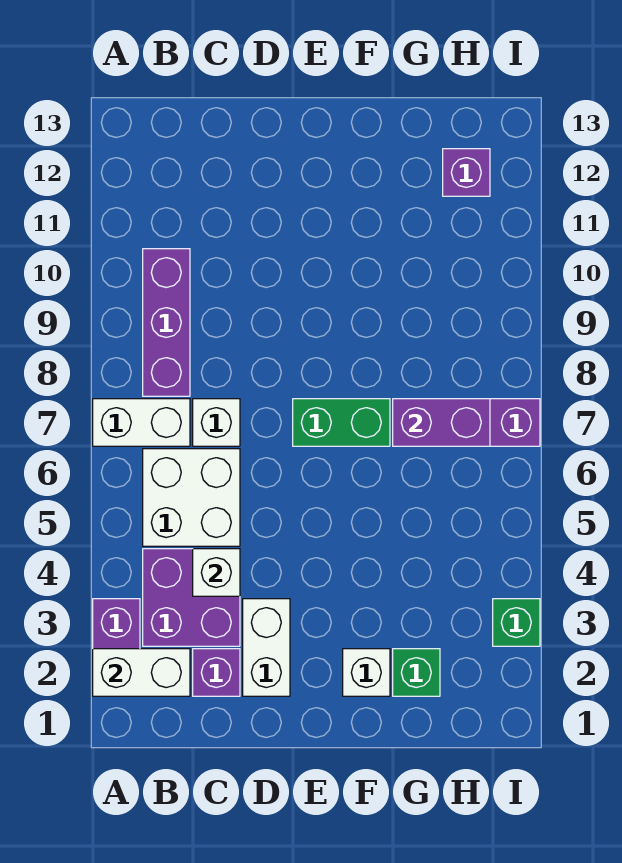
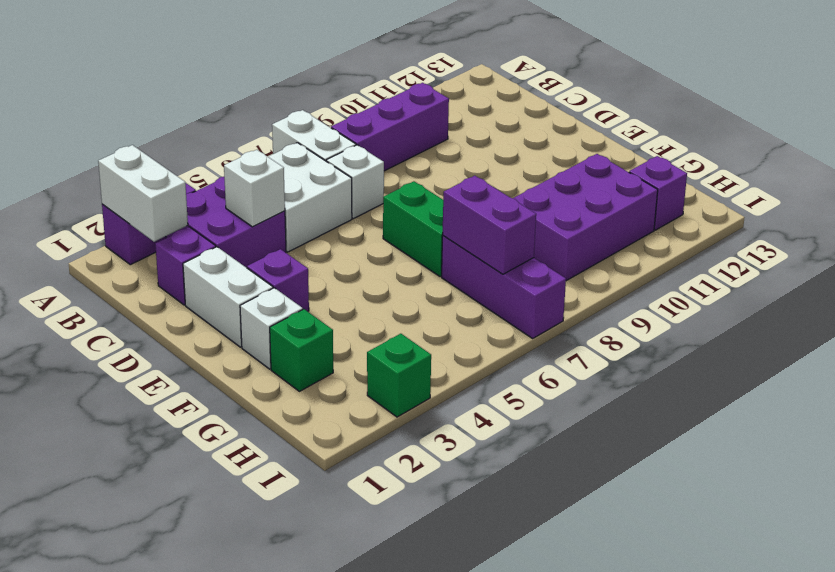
white 1x2 brick [243,599,290,696] -> white 1x2 brick turned to [183,247,273,347]
none -> purple 1x1 brick [247,249,309,311]
none -> purple 2x3 brick [513,154,658,281]

